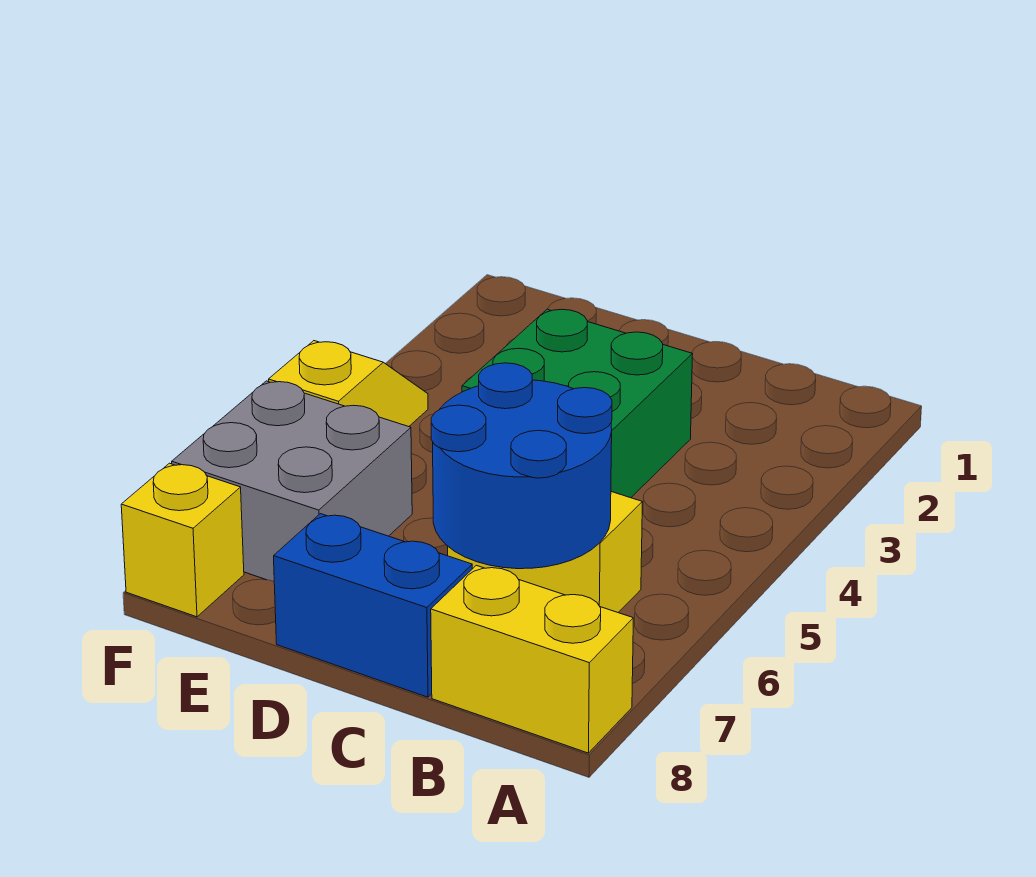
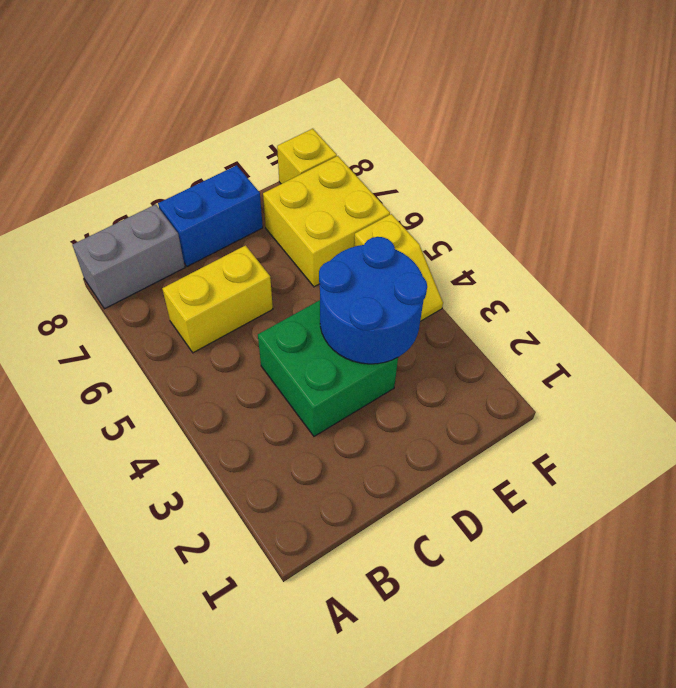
yellow 1x2 brick [431,566,633,753] -> grey 1x2 brick [73,204,185,309]
blue 2x2 round brick [431,363,612,569] -> blue 2x2 round brick moved to [319,237,427,364]
grey 2x2 brick [172,381,412,581] -> yellow 2x2 brick [263,156,390,287]

